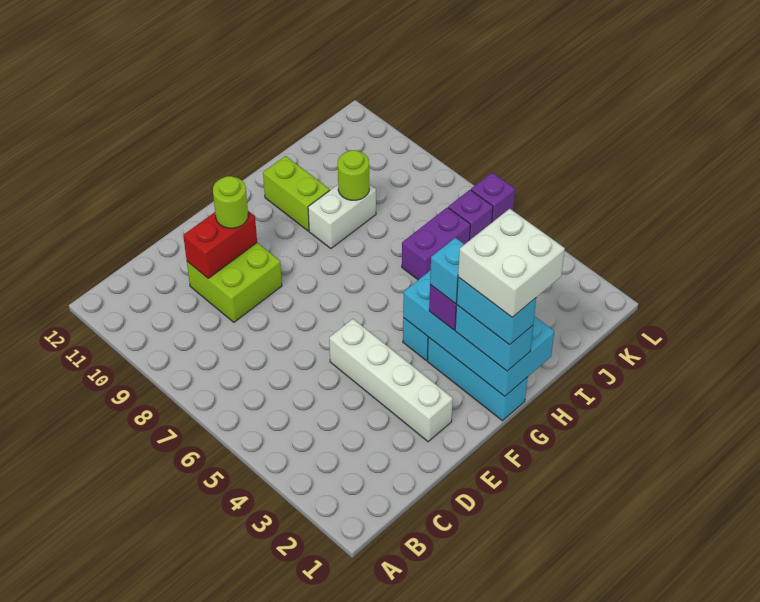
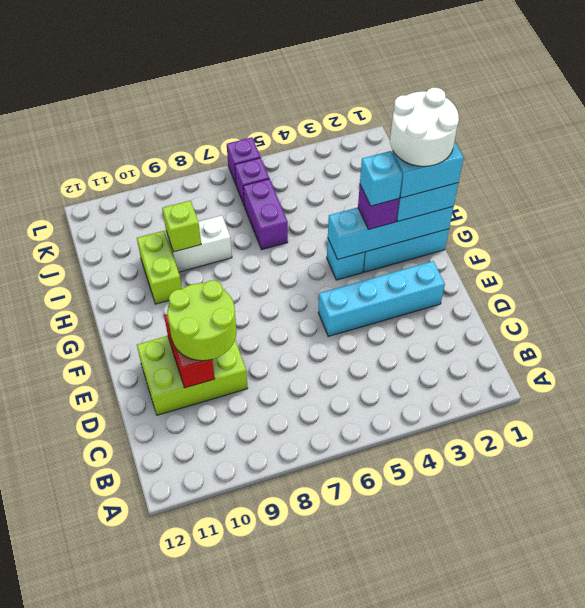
lime 2x2 brick [187,243,282,322] -> lime 2x3 brick [137,336,248,415]
white 1x4 brick [329,319,453,442] -> cyan 1x4 brick [318,261,445,336]
lime 1x1 round brick [213,176,248,228] -> lime 2x2 round brick [167,280,237,361]
cyan 2x4 brick [403,270,554,396] -> cyan 1x4 brick [328,207,453,259]
white 2x2 brick [458,209,565,317] -> white 2x2 round brick [390,88,459,166]
white 1x2 brick [308,184,376,249] -> white 1x2 brick turned to [166,216,232,272]
lime 1x2 brick [263,156,330,231] -> lime 1x2 brick turned to [137,231,182,304]
lime 1x1 round brick [338,150,369,200] -> lime 1x1 brick [162,201,201,252]

